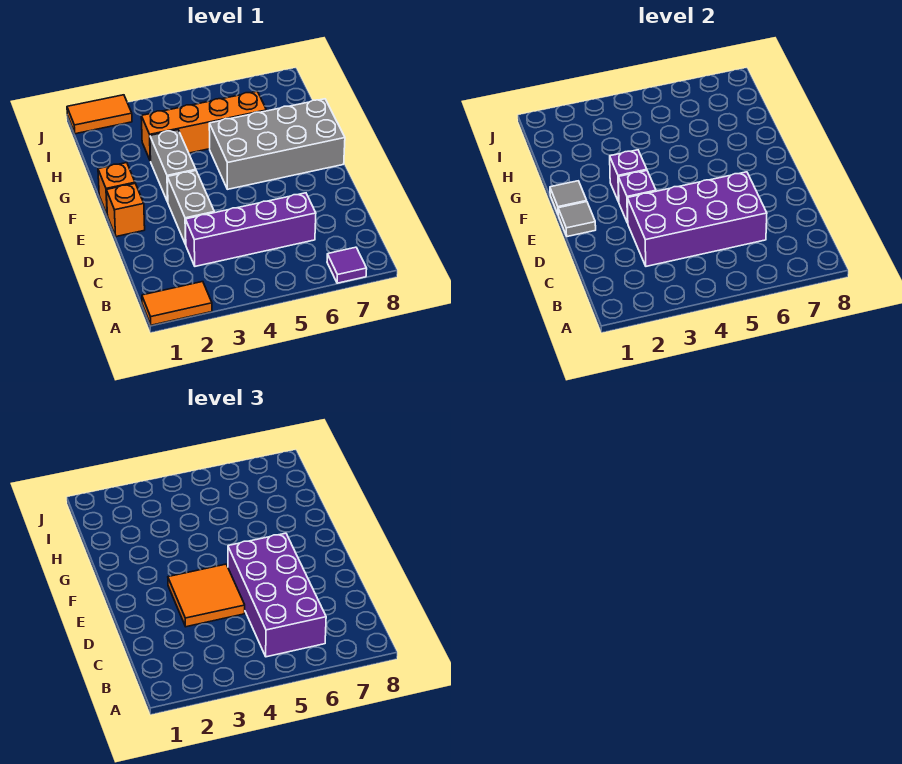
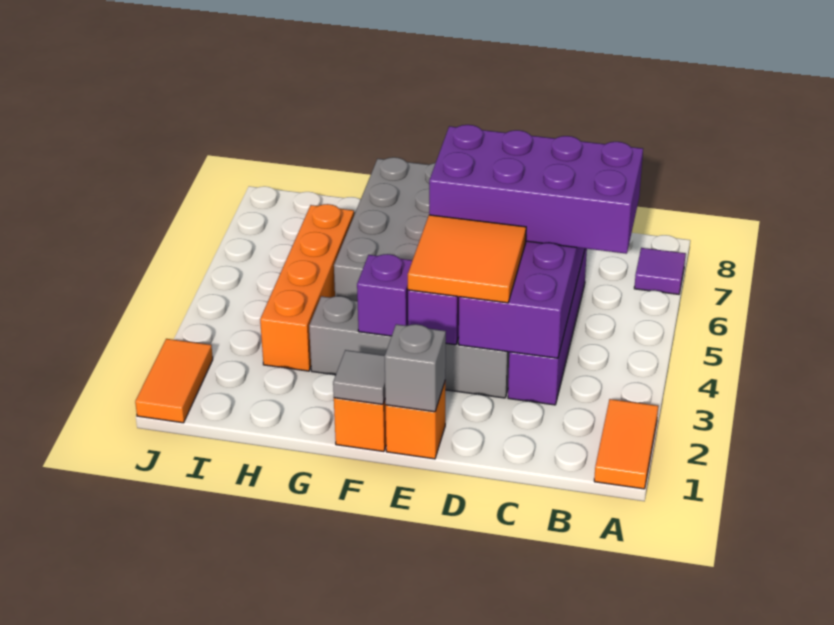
grey 1x1 tile [558,202,596,237] -> grey 1x1 brick [385,324,446,412]

